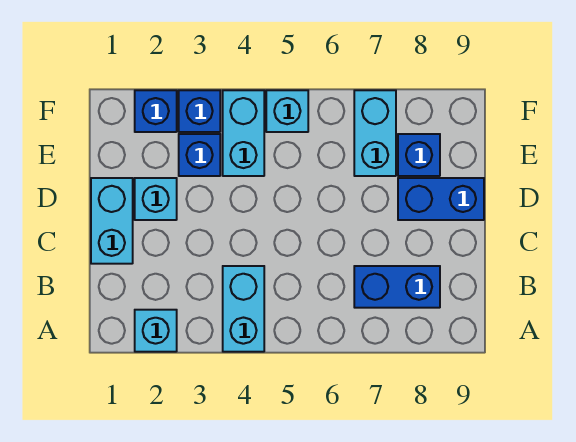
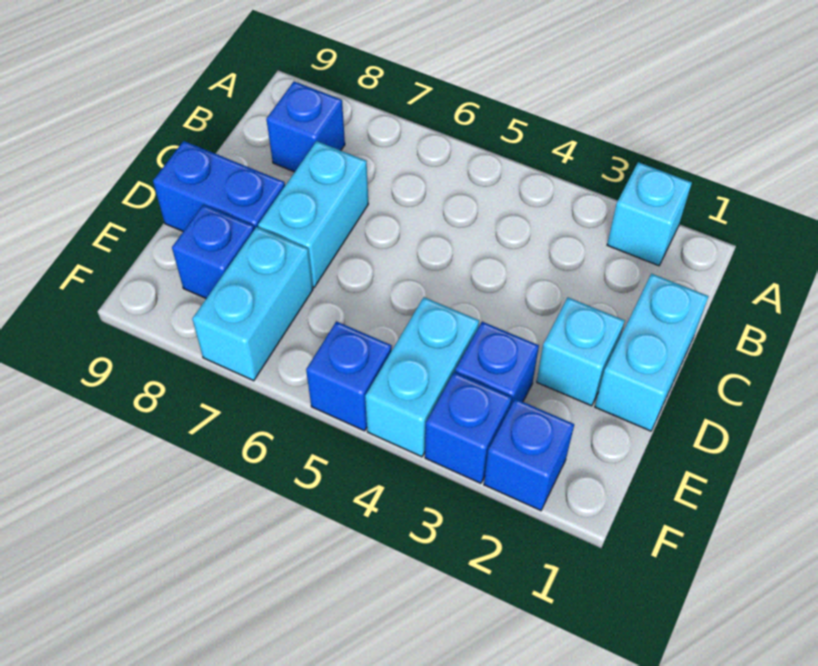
cyan 1x2 brick [223,266,264,352] -> cyan 1x2 brick moved to [258,141,368,287]
blue 1x2 brick [354,266,440,308] -> blue 1x1 brick [266,82,345,172]
cyan 1x1 brick [266,90,308,132] -> blue 1x1 brick [306,321,392,431]

